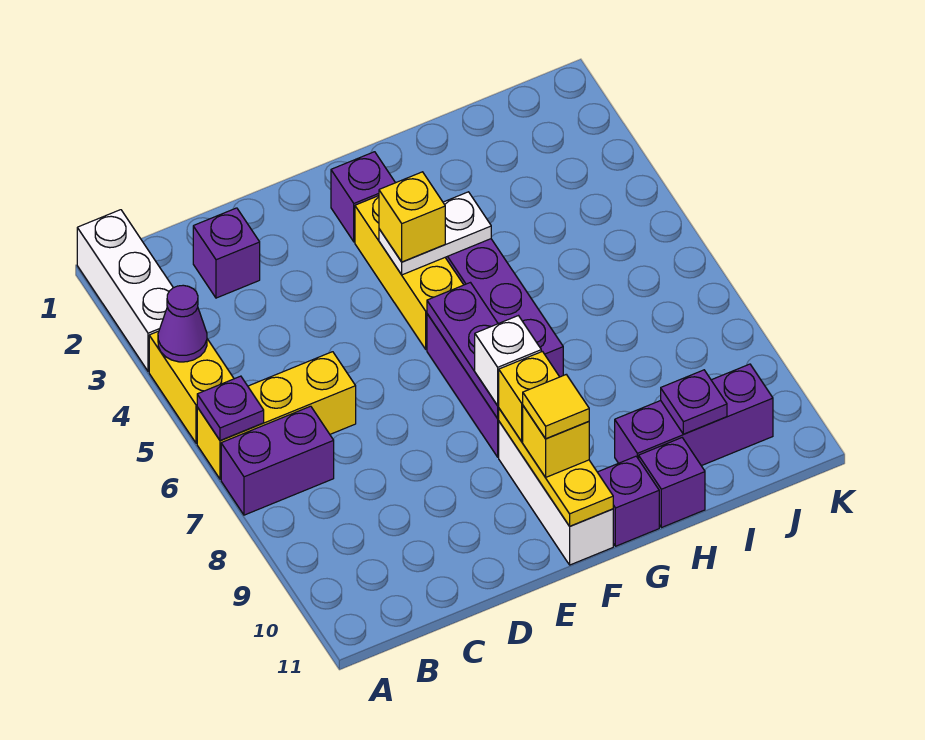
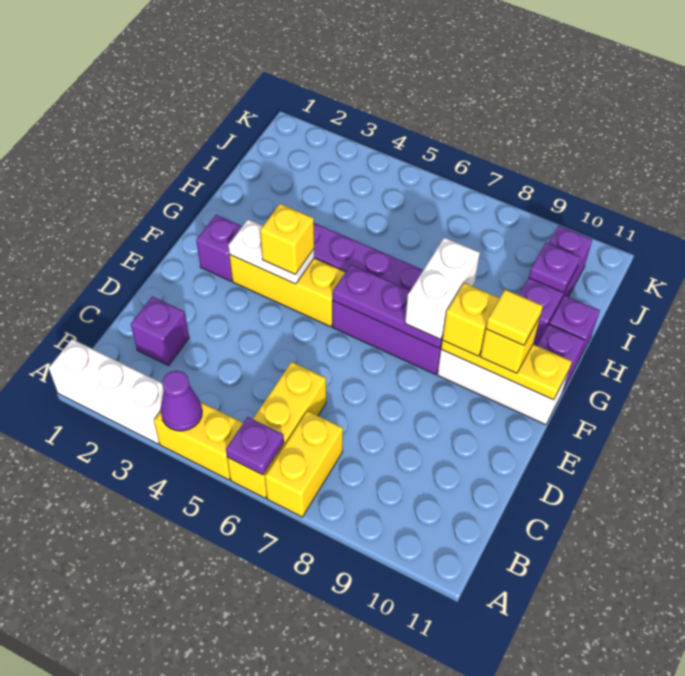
purple 1x2 brick [221,406,334,515] -> yellow 1x2 brick [265,411,343,517]
white 1x2 plate [379,192,491,275] -> white 1x2 plate turned to [228,220,314,284]
white 1x1 brick [475,316,541,405] -> white 1x2 brick [405,237,480,339]

